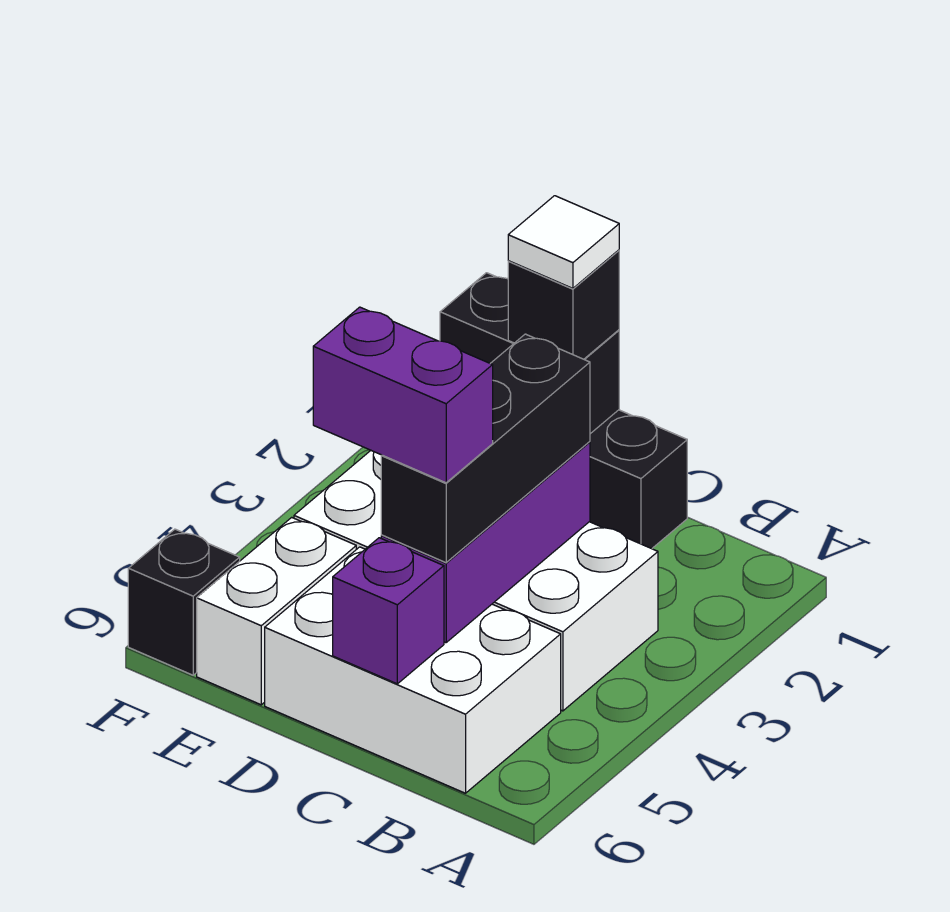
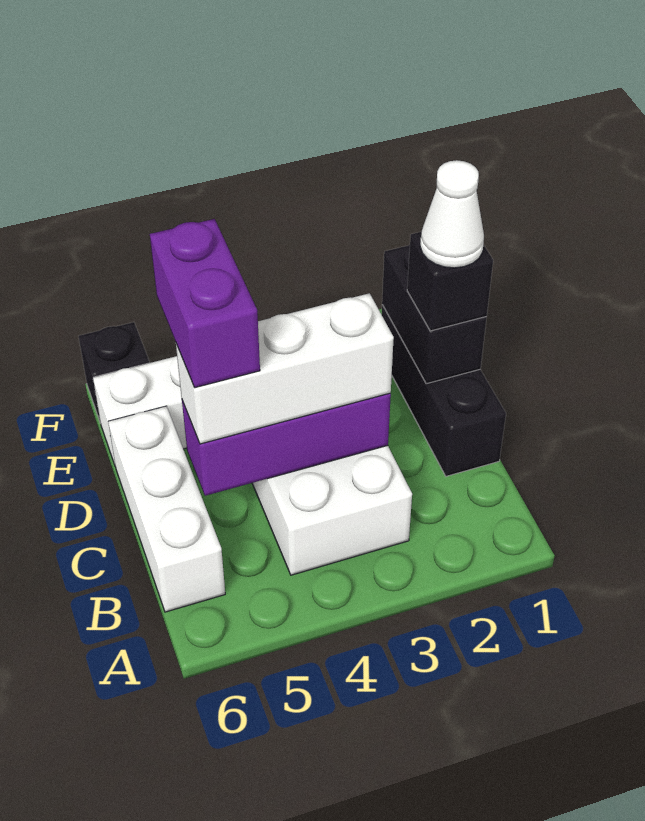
white 2x3 brick [265,547,561,793] -> white 1x3 brick [108,406,225,612]
black 1x3 brick [381,334,590,563] -> white 1x3 brick [176,293,394,444]
purple 1x1 brick [333,538,444,684] -> none
white 1x1 tile [508,196,619,288] -> white 1x1 cone [420,160,484,268]

